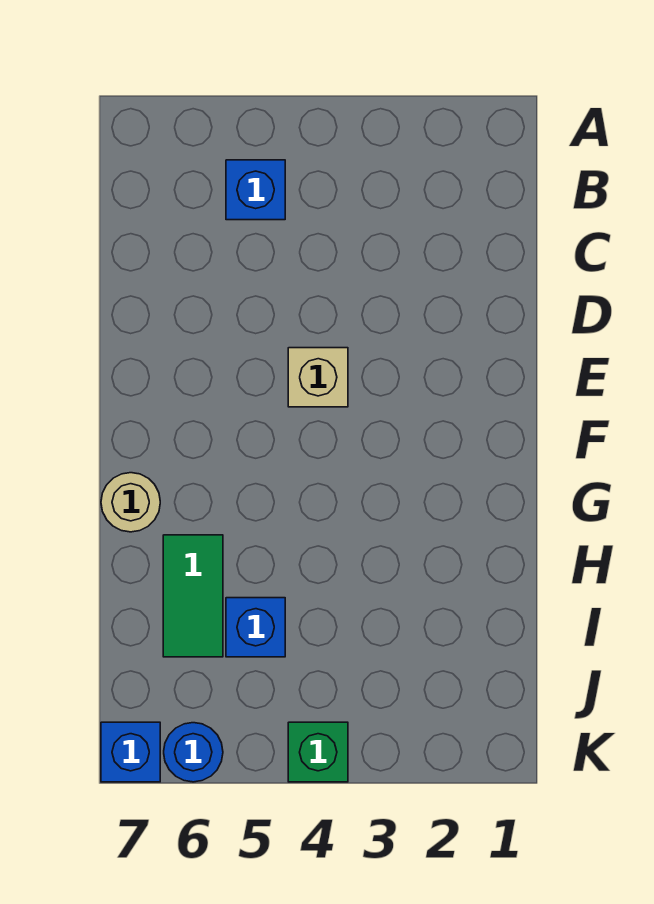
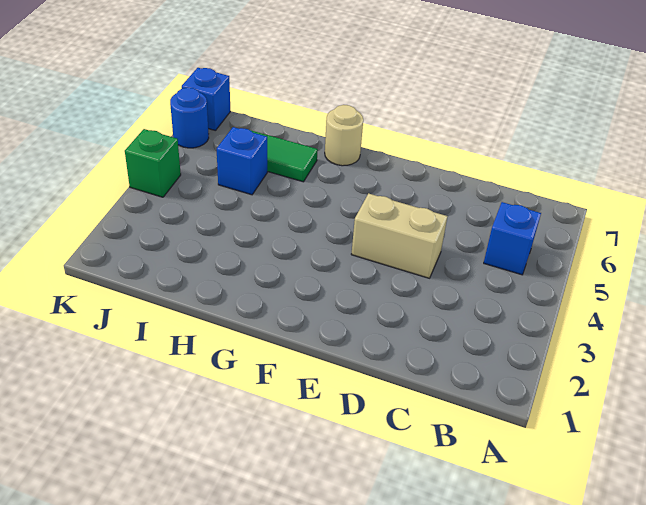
tan 1x1 brick [288,348,348,407] -> tan 1x2 brick [351,193,447,278]

